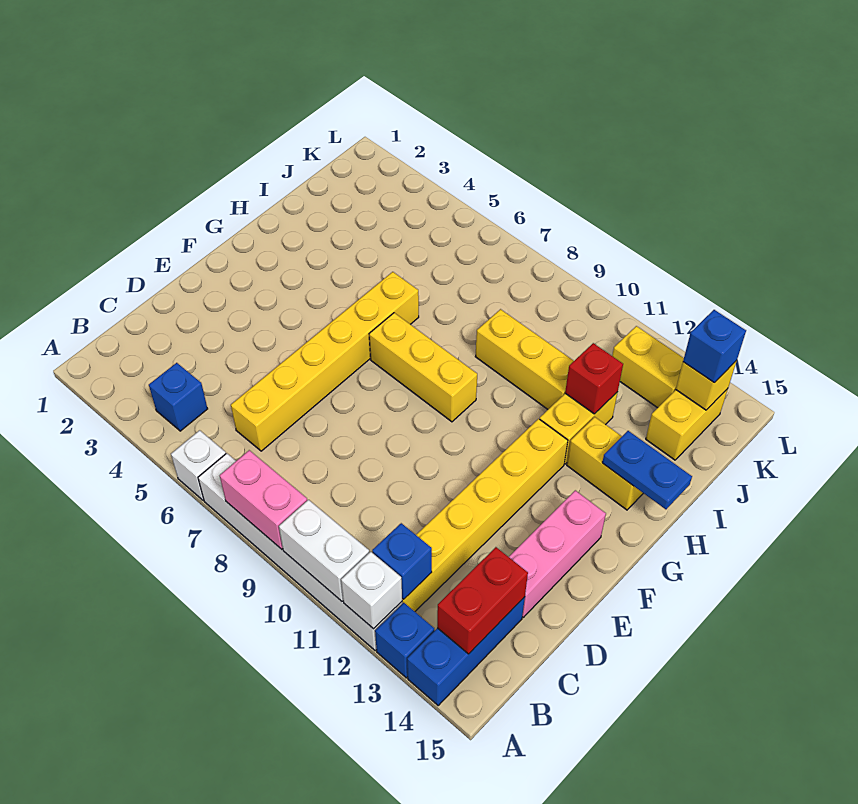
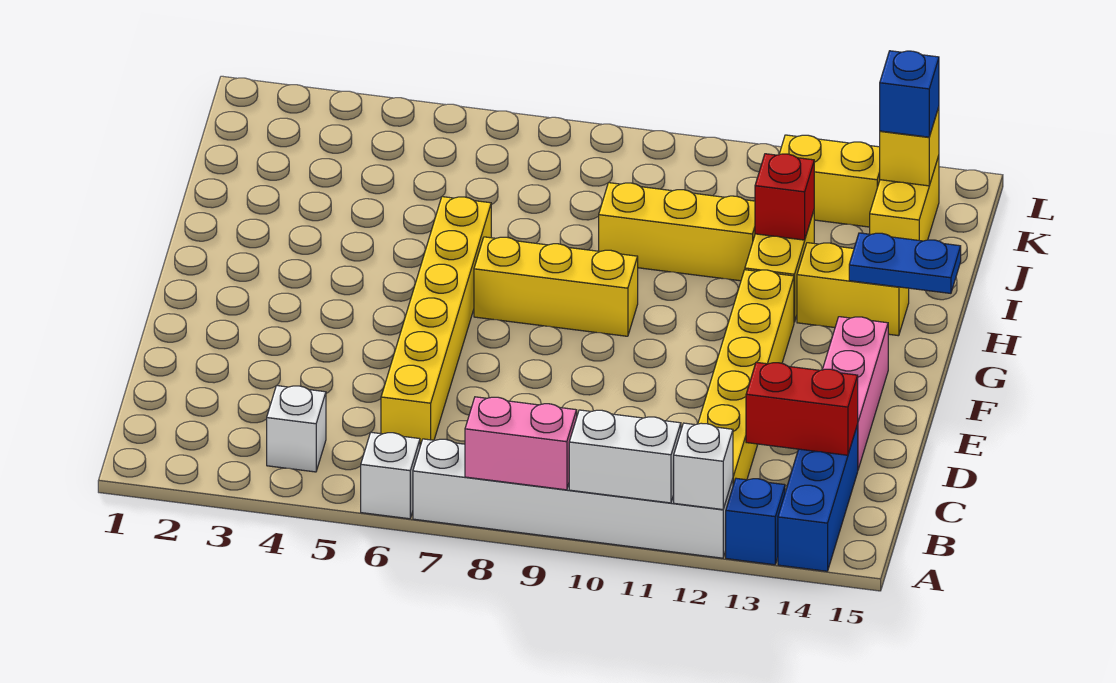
blue 1x1 brick [149,363,208,431] -> white 1x1 brick [267,386,326,472]
blue 1x1 brick [372,523,432,599] -> none
red 1x2 brick [437,547,528,654] -> red 1x2 brick turned to [746,362,858,455]

